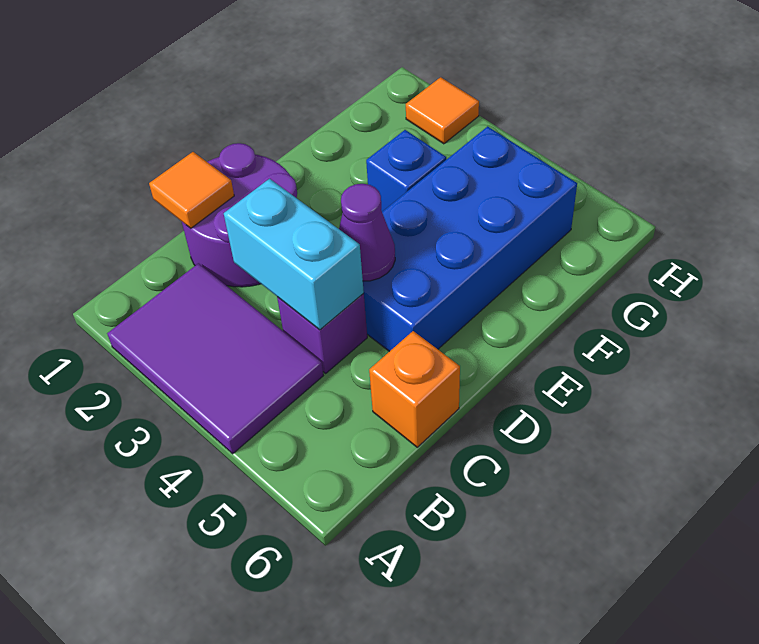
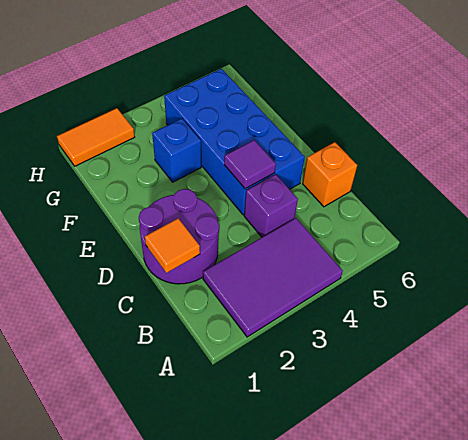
cyan 1x2 brick [224,179,364,330] -> none
purple 1x1 cone [339,184,395,281] -> purple 1x1 tile [224,140,276,189]
orange 1x1 tile [406,77,479,144] -> orange 1x2 tile [57,108,135,166]

